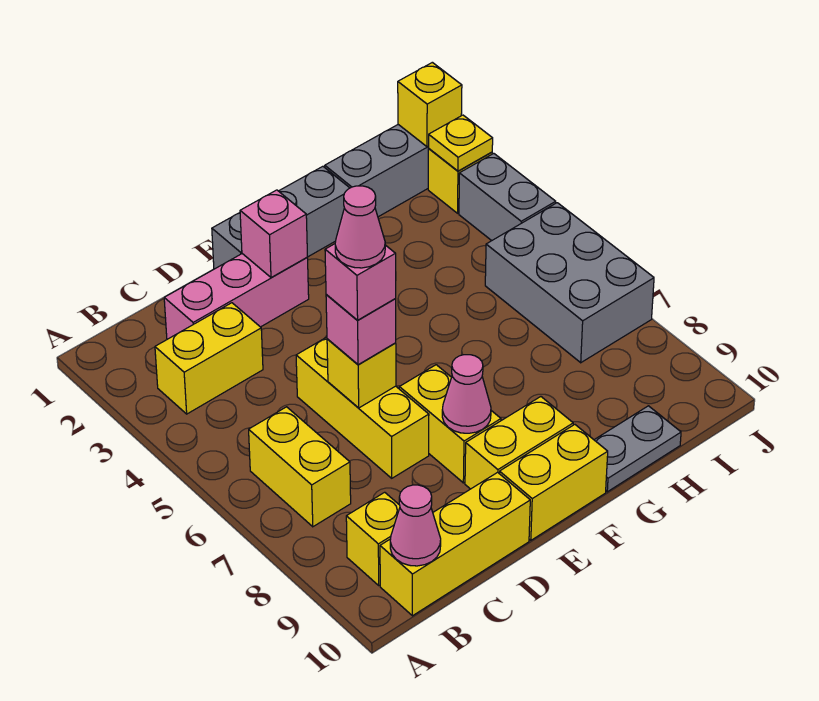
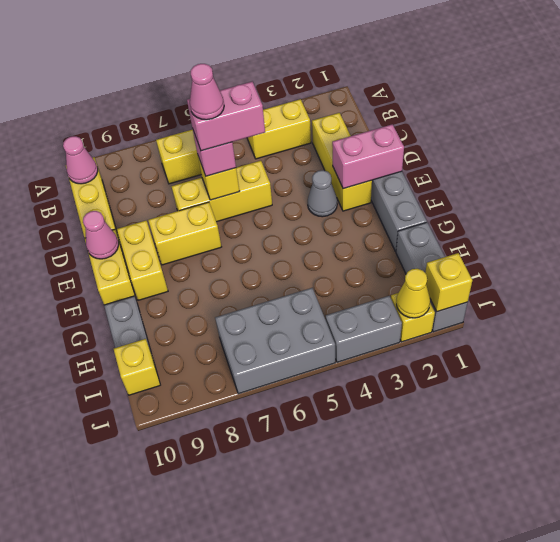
yellow 1x2 brick [155,303,263,414] -> yellow 1x2 brick turned to [247,99,311,159]
yellow 1x1 brick [346,492,400,585] -> yellow 1x1 brick moved to [114,339,160,395]
pink 1x3 brick [164,254,309,339] -> yellow 1x3 brick [312,113,372,211]
pink 1x1 brick [325,244,396,320] -> pink 1x2 brick [187,82,265,151]
pink 1x1 brick [240,190,308,278] -> pink 1x2 brick [332,124,404,189]
none -> grey 1x1 cone [308,170,337,217]
pink 1x1 cone [442,355,491,433] -> pink 1x1 cone moved to [83,211,119,259]
yellow 1x1 plate [428,115,493,171] -> yellow 1x1 cone [396,269,431,318]

